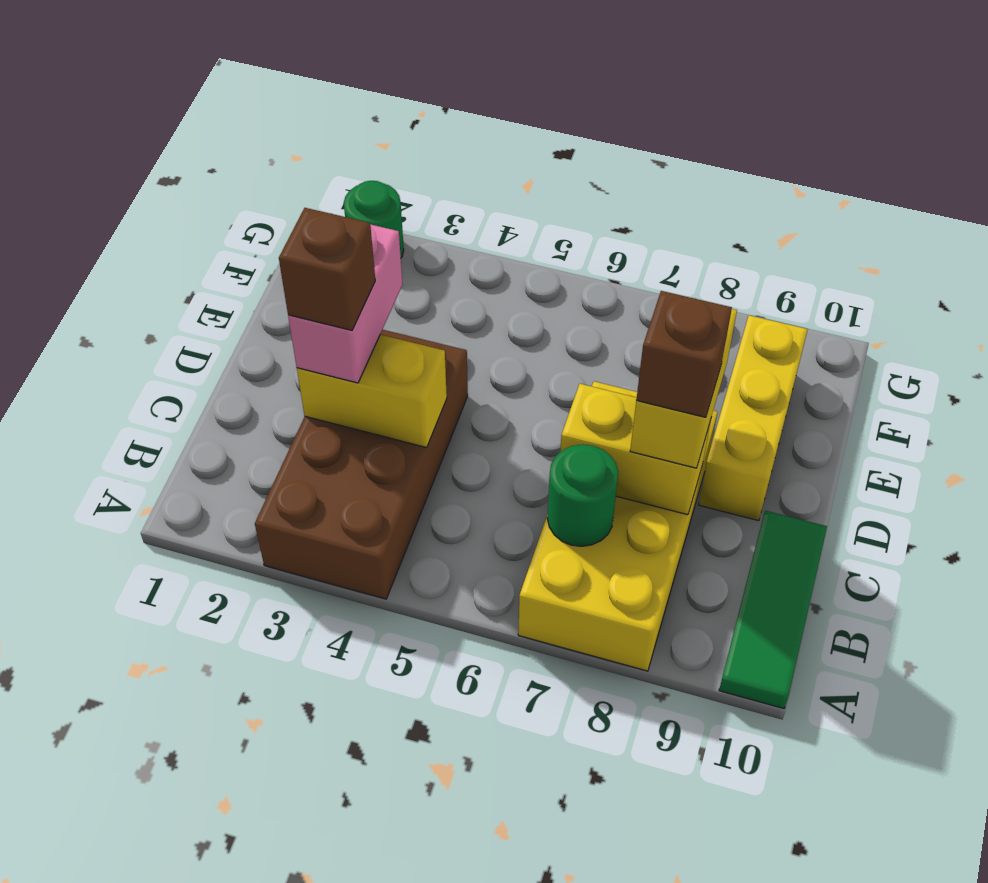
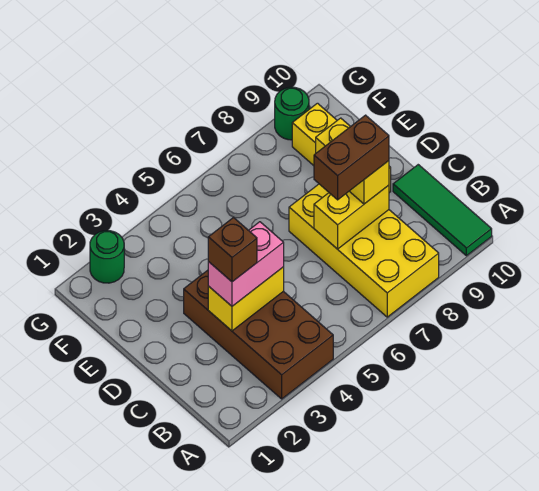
green 1x1 round brick [547,444,618,546] -> green 1x1 round brick moved to [275,87,309,140]
pink 1x2 brick [288,224,403,383] -> pink 1x2 brick turned to [208,222,284,306]
brown 1x1 brick [636,291,732,417] -> brown 1x2 brick [314,115,389,200]

